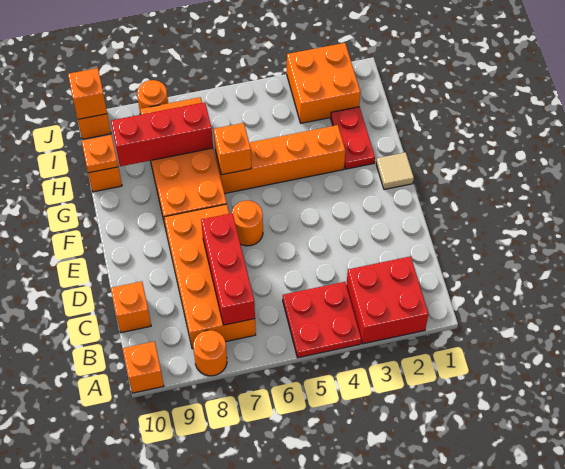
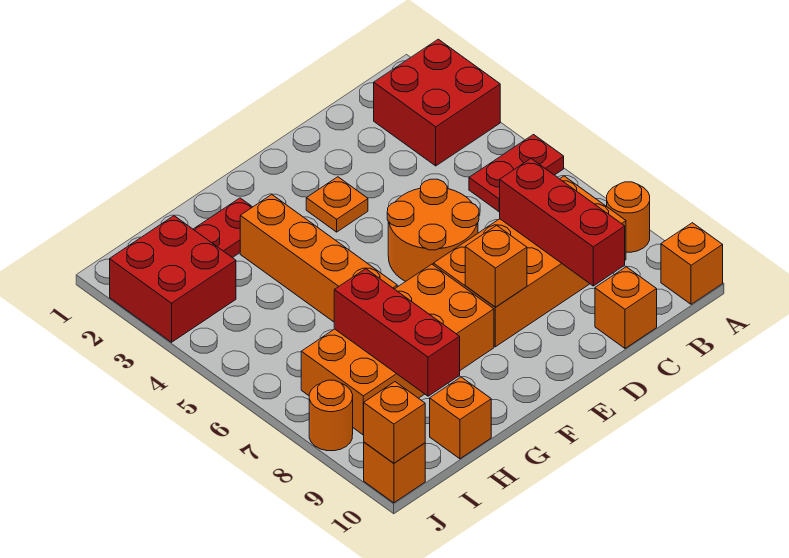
red 2x2 plate [283,282,361,358] -> red 1x2 plate [469,135,564,212]
red 1x3 brick [201,213,255,325] -> red 1x3 brick turned to [500,159,625,286]
orange 1x1 round brick [232,200,263,246] -> orange 2x2 round brick [387,179,479,281]
tan 1x1 tile [376,152,414,190] -> none
orange 1x1 brick [214,123,251,175] -> orange 1x1 brick moved to [465,225,527,307]
orange 1x1 plate [82,135,118,173] -> orange 1x1 plate moved to [306,177,368,232]
orange 2x2 brick [287,43,360,123] -> red 2x2 brick [110,216,236,342]

